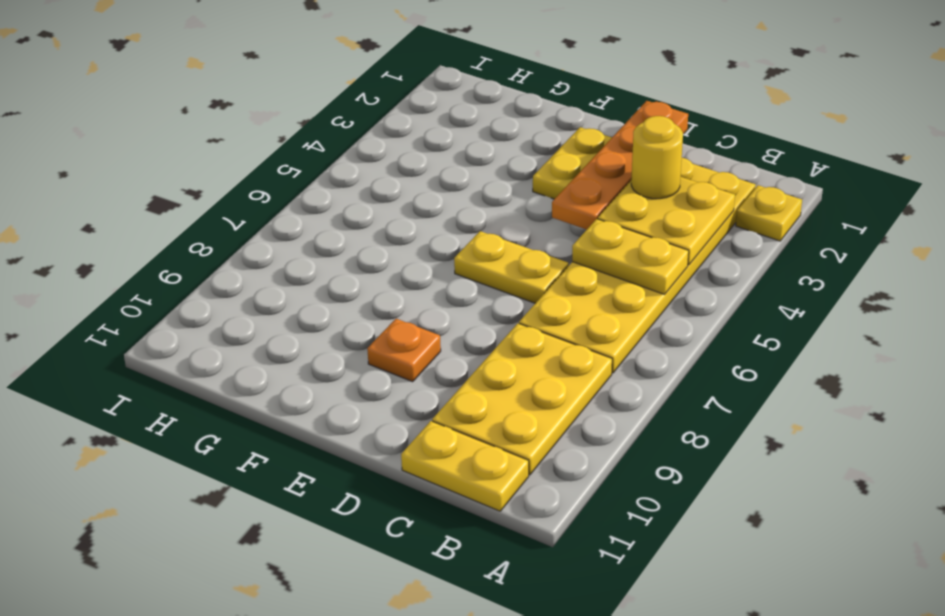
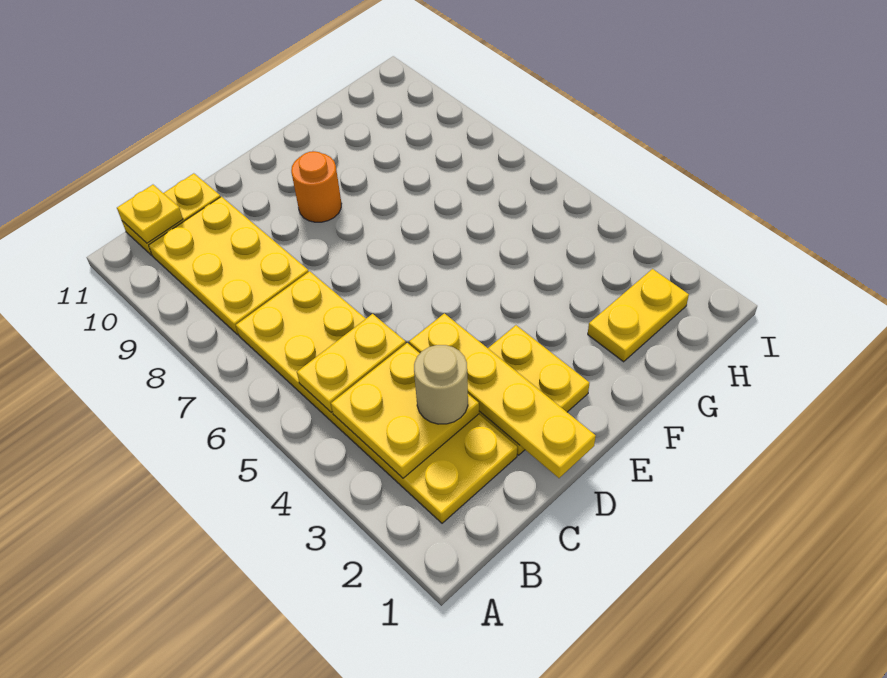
yellow 1x1 plate [736,185,802,241] -> yellow 1x1 plate moved to [117,185,183,243]
yellow 1x1 round brick [631,116,683,199] -> tan 1x1 round brick [414,345,468,424]
orange 1x4 plate [552,101,688,230] -> yellow 1x4 plate [409,313,596,478]
yellow 1x2 plate [454,231,569,303] -> yellow 1x2 plate moved to [588,269,689,362]
orange 1x1 plate [367,319,441,382] -> orange 1x1 round brick [291,151,342,222]

